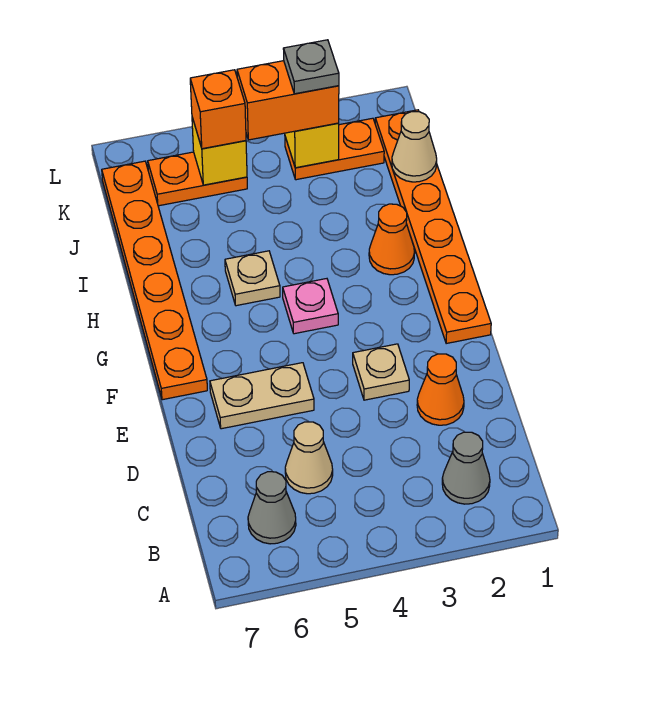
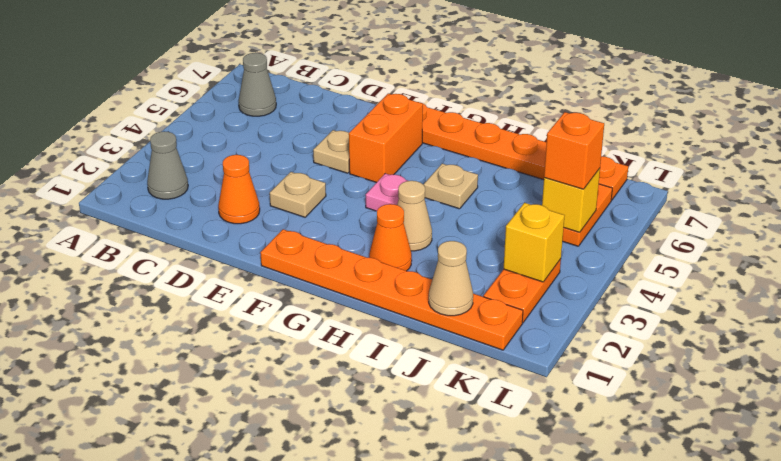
tan 1x1 cone [285,422,333,494] -> tan 1x1 cone moved to [397,181,432,251]
tan 1x2 plate [210,363,314,429] -> tan 1x1 plate [313,130,350,173]
orange 1x2 brick [237,61,339,140] -> orange 1x2 brick moved to [349,94,423,183]
grey 1x1 plate [283,40,339,94] -> none

